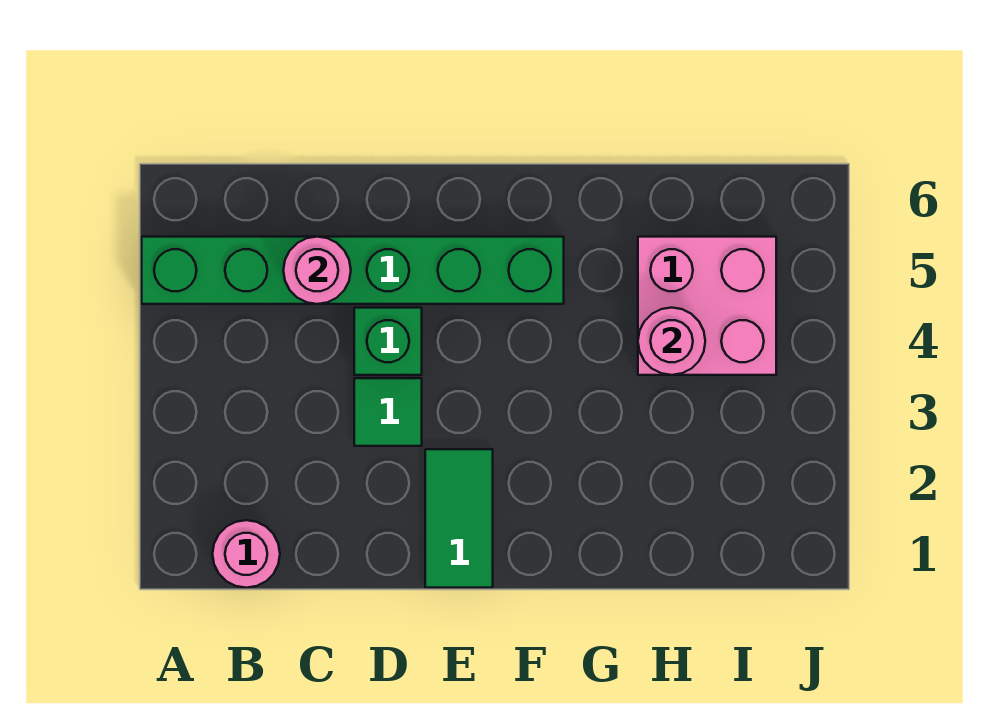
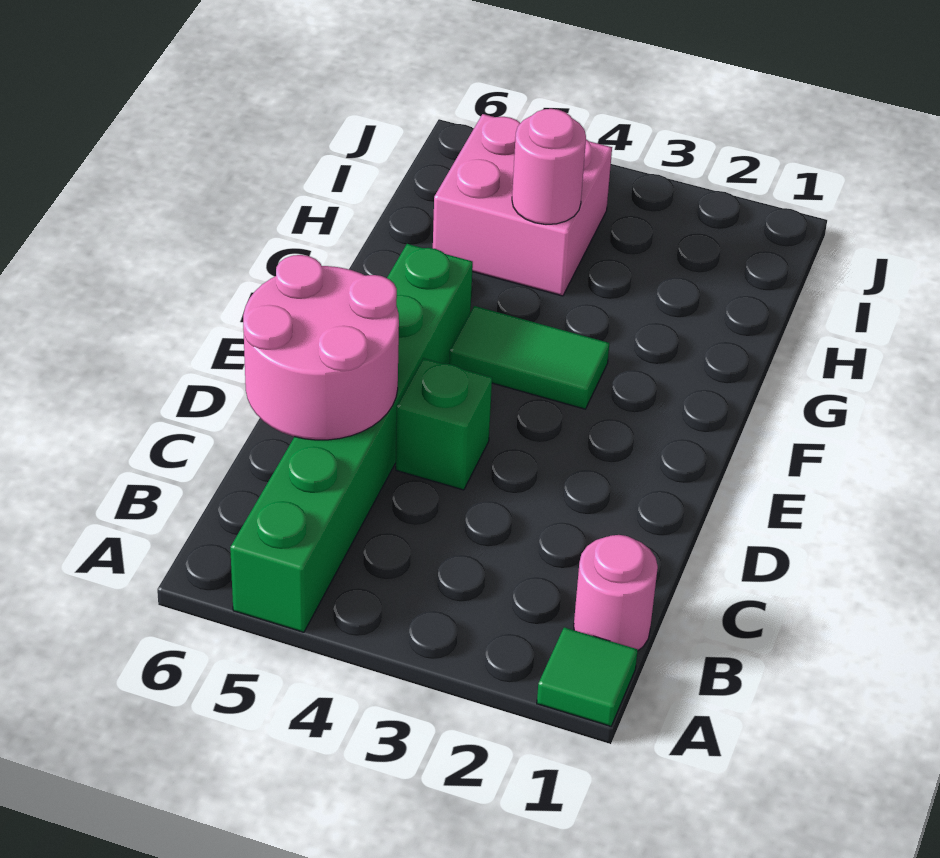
pink 1x1 round brick [283,237,351,304] -> pink 2x2 round brick [243,255,399,440]
green 1x1 tile [354,378,422,446] -> green 1x1 tile moved to [537,627,638,726]
green 1x2 tile [425,449,493,588] -> green 1x2 tile moved to [449,306,609,409]

